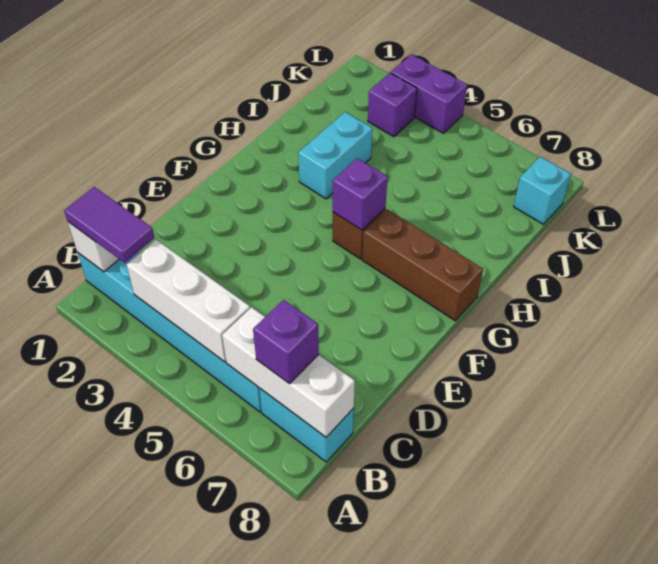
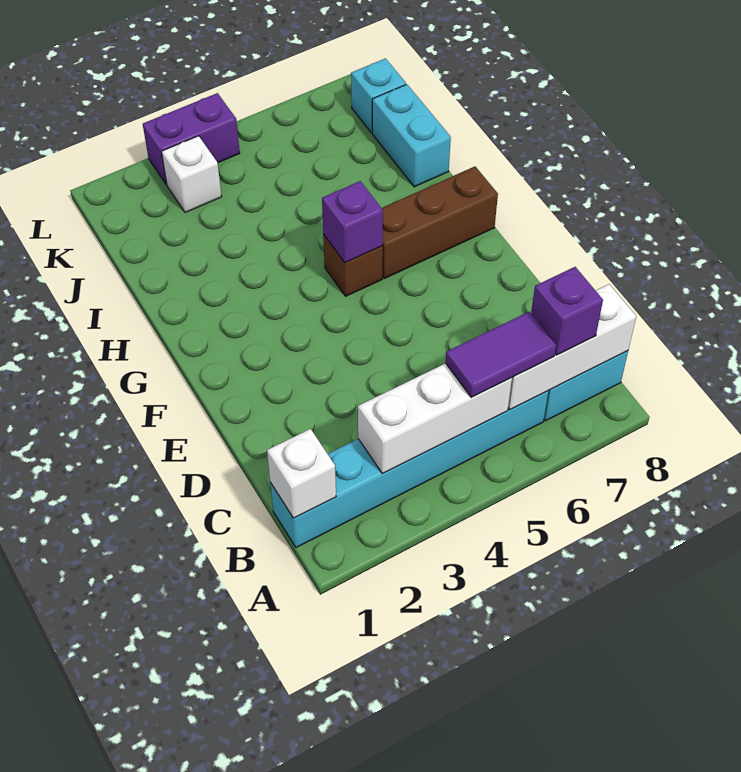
purple 1x2 tile [64,187,154,263] -> purple 1x2 tile moved to [445,312,556,397]
cyan 1x2 brick [298,112,372,199] -> cyan 1x2 brick moved to [372,84,451,187]
purple 1x1 brick [368,73,417,137] -> white 1x1 brick [162,136,222,213]

